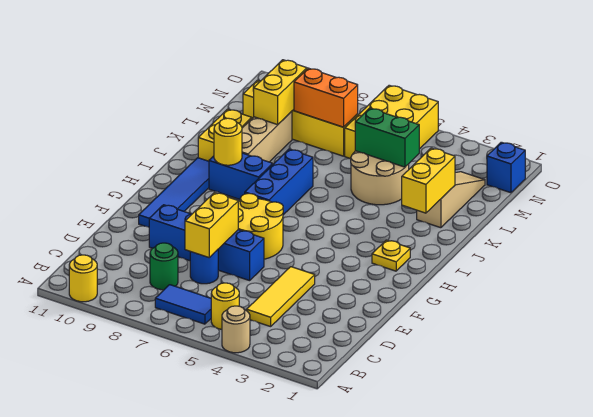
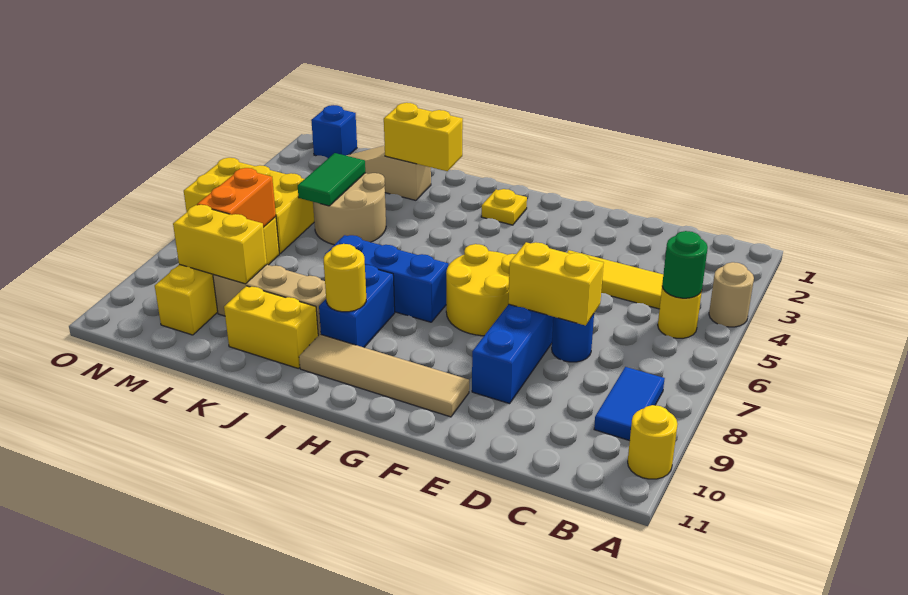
blue 1x2 tile [155,285,211,324] -> blue 1x2 tile moved to [594,367,665,441]
green 1x1 round brick [150,243,178,290] -> green 1x1 round brick moved to [662,231,708,298]
blue 1x4 tile [139,158,209,227] -> tan 1x4 tile [299,334,469,417]
green 1x2 brick [355,108,419,167] -> green 1x2 tile [298,153,365,206]

